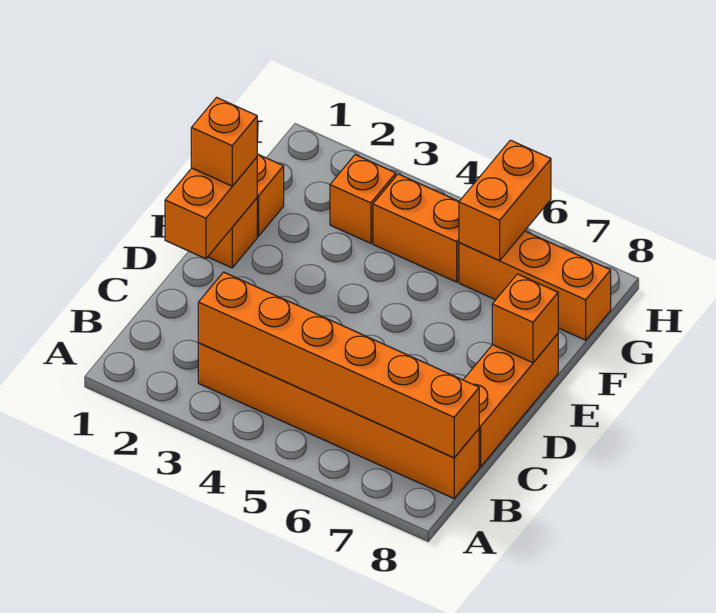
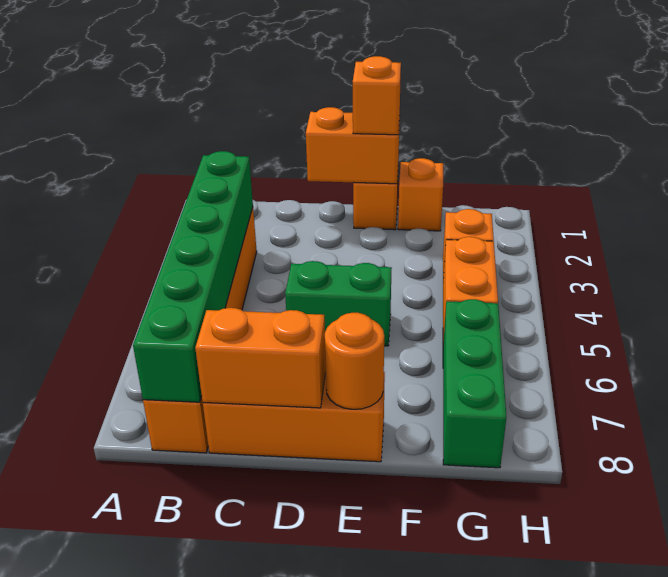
orange 1x6 brick [198,272,479,458] -> green 1x6 brick [133,151,253,402]
none -> green 1x2 brick [285,261,392,346]
orange 1x1 brick [492,274,558,363] -> orange 1x1 round brick [325,313,384,409]
orange 1x3 brick [459,231,611,340] -> green 1x3 brick [443,299,506,468]
orange 1x2 brick [459,140,551,261] -> orange 1x2 brick moved to [195,308,326,408]

